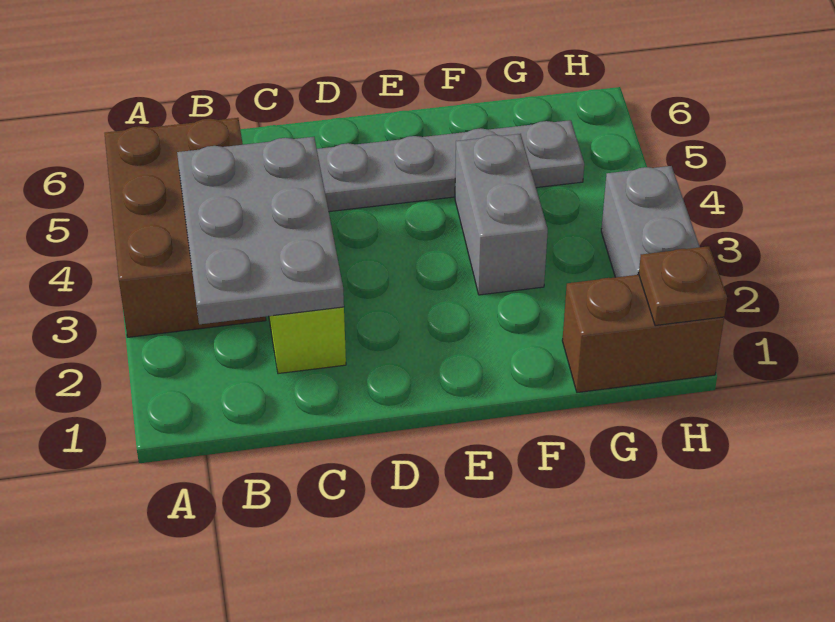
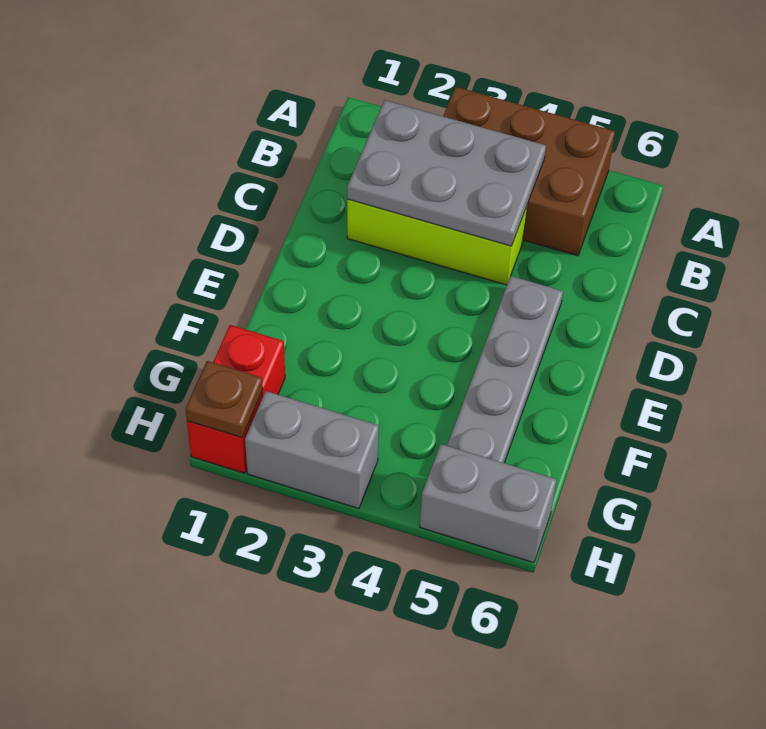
grey 1x2 brick [455,134,548,295] -> grey 1x2 brick moved to [420,444,557,563]
brown 1x2 brick [562,275,724,393] -> red 1x2 brick [187,325,285,473]

